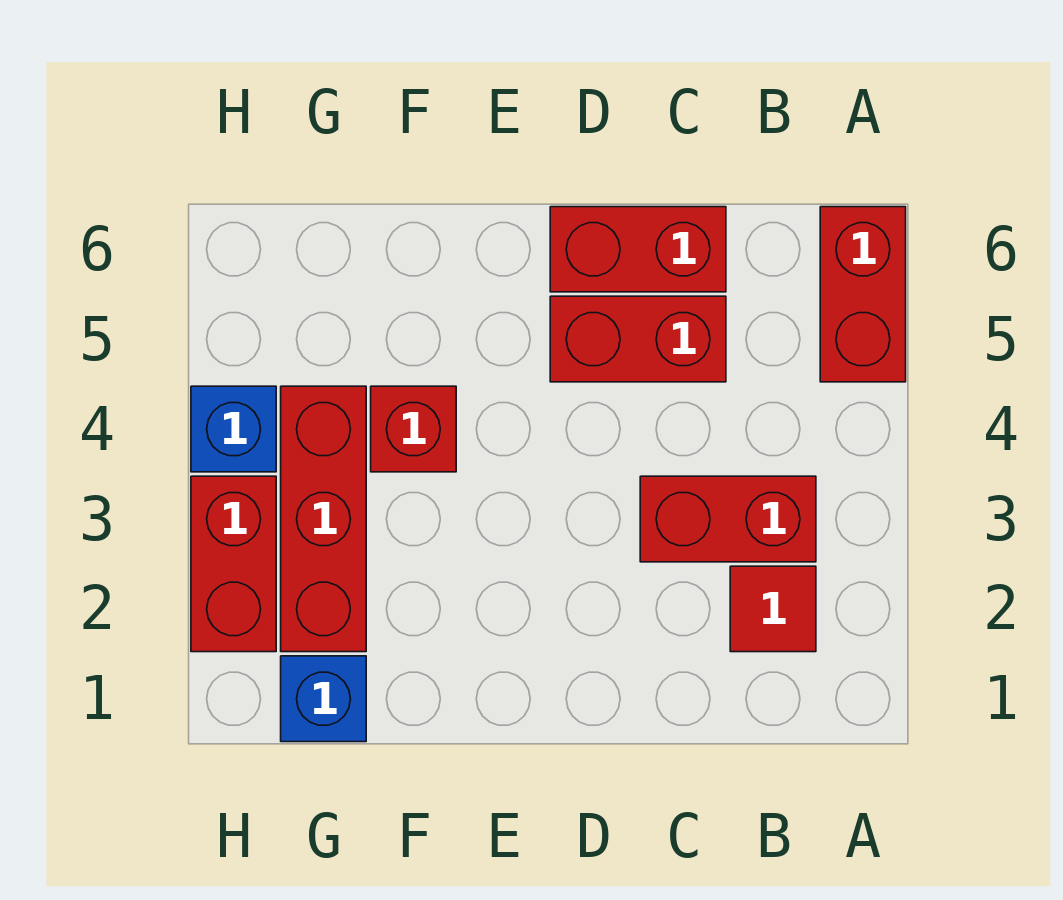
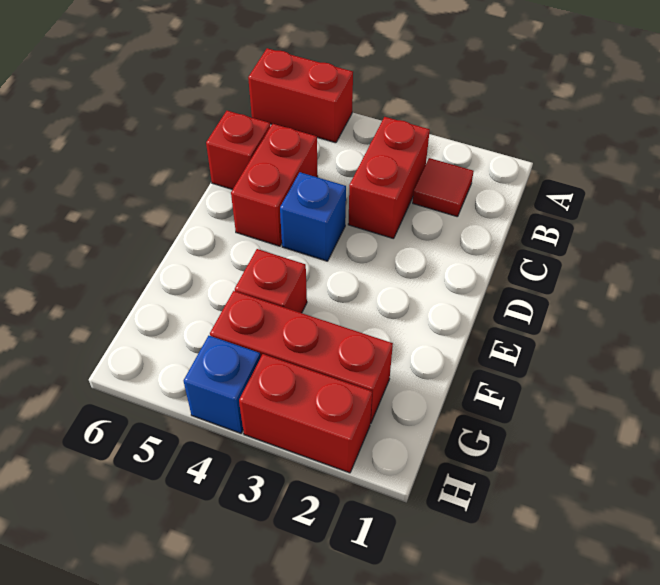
red 1x2 brick [550,207,726,292] -> red 1x1 brick [206,111,270,190]
blue 1x1 brick [281,656,366,742] -> blue 1x1 brick moved to [280,172,346,261]

